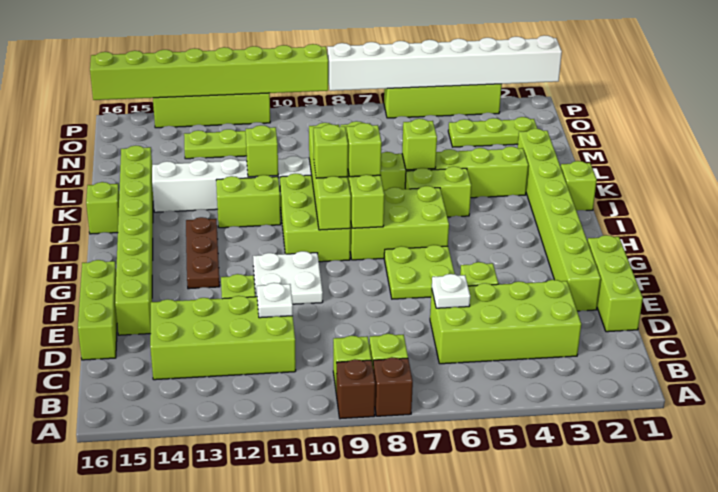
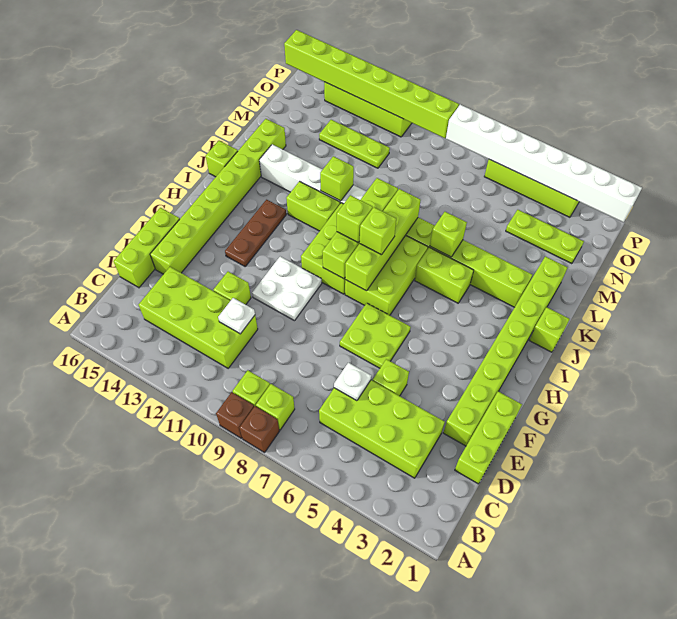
lime 2x3 brick [350,186,449,260] -> lime 2x3 brick turned to [345,235,428,315]

